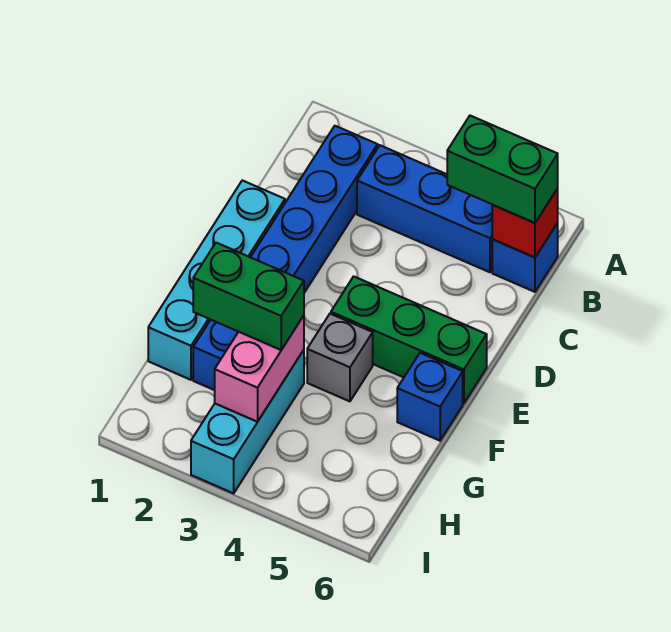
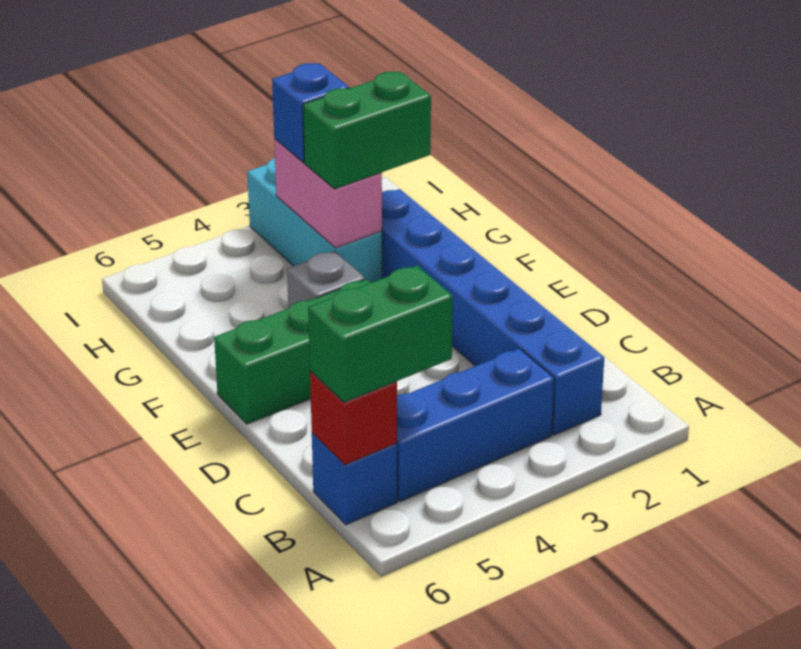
cyan 1x4 brick [148,180,285,380] -> none
blue 1x1 brick [397,353,463,441] -> blue 1x1 brick moved to [272,63,349,163]

